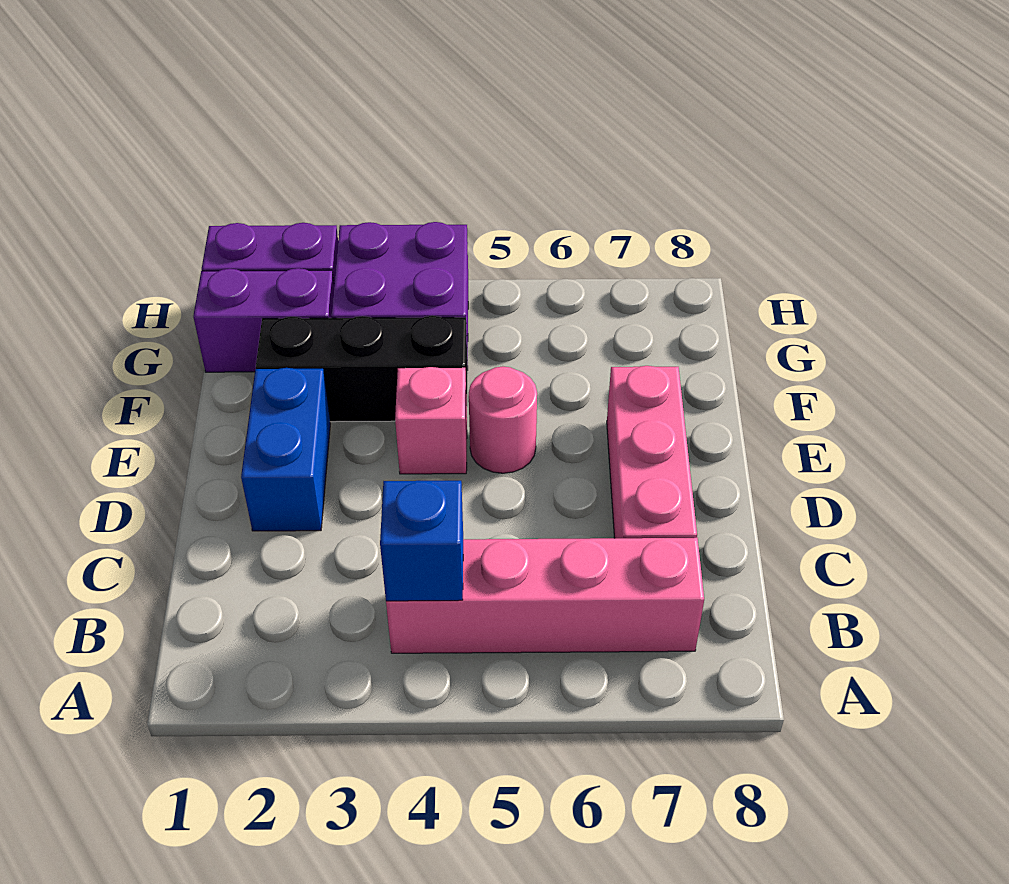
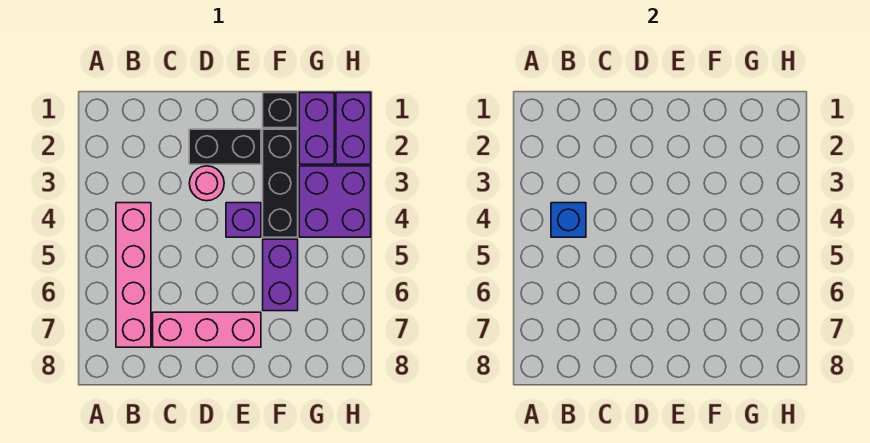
blue 1x2 brick [241,368,330,531] -> black 1x2 brick [189,129,261,164]
pink 1x1 brick [395,367,467,474] -> purple 1x1 brick [226,203,261,237]
pink 1x1 round brick [469,366,537,473] -> pink 1x1 round brick moved to [189,166,224,201]
none -> black 1x1 brick [263,93,298,128]
none -> purple 1x2 brick [263,239,298,311]

